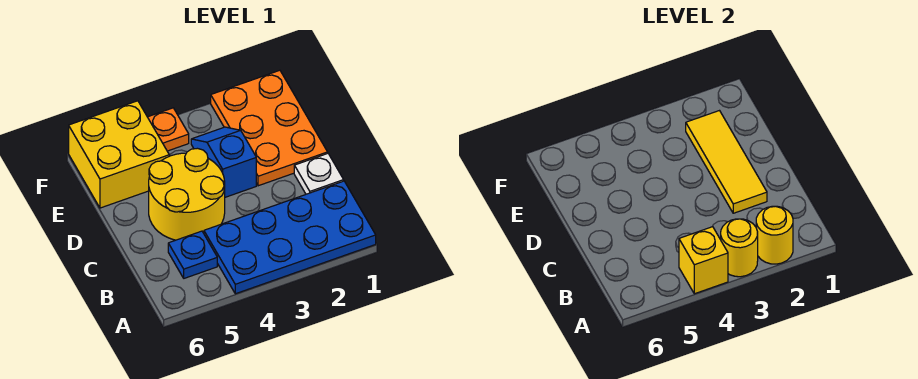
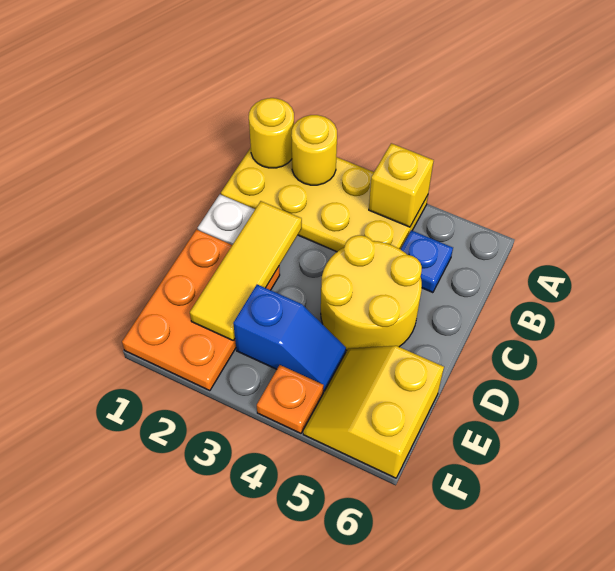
blue 2x4 plate [204,181,376,294] -> yellow 2x4 plate [221,148,428,252]
yellow 1x1 round brick [721,219,758,277] -> yellow 1x1 round brick moved to [249,98,294,168]
blue 1x2 slope [191,127,256,197] -> blue 1x2 slope turned to [233,284,346,391]
yellow 2x2 brick [69,101,169,208] -> yellow 2x2 slope [303,346,444,478]

